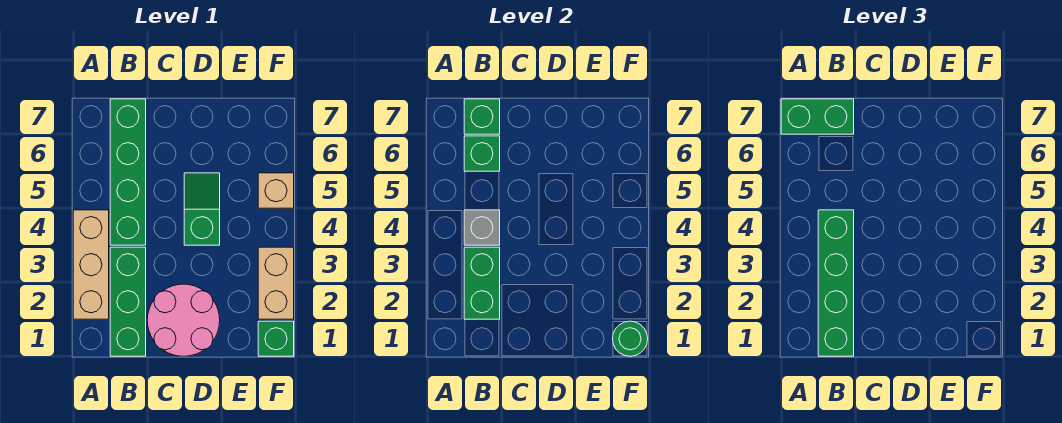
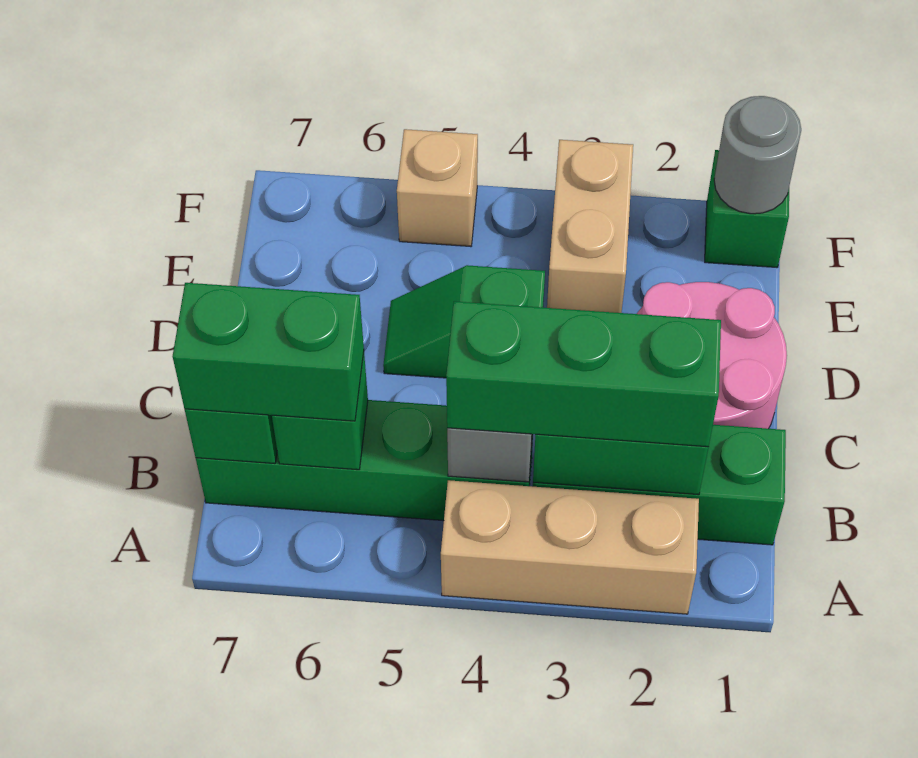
green 1x2 brick [781,99,854,134] -> green 1x2 brick turned to [173,283,364,421]
green 1x4 brick [818,210,854,356] -> green 1x3 brick [446,301,721,447]
green 1x1 round brick [613,321,648,356] -> grey 1x1 round brick [714,96,801,214]
tan 1x2 brick [258,247,294,319] -> tan 1x2 brick turned to [547,140,633,313]

